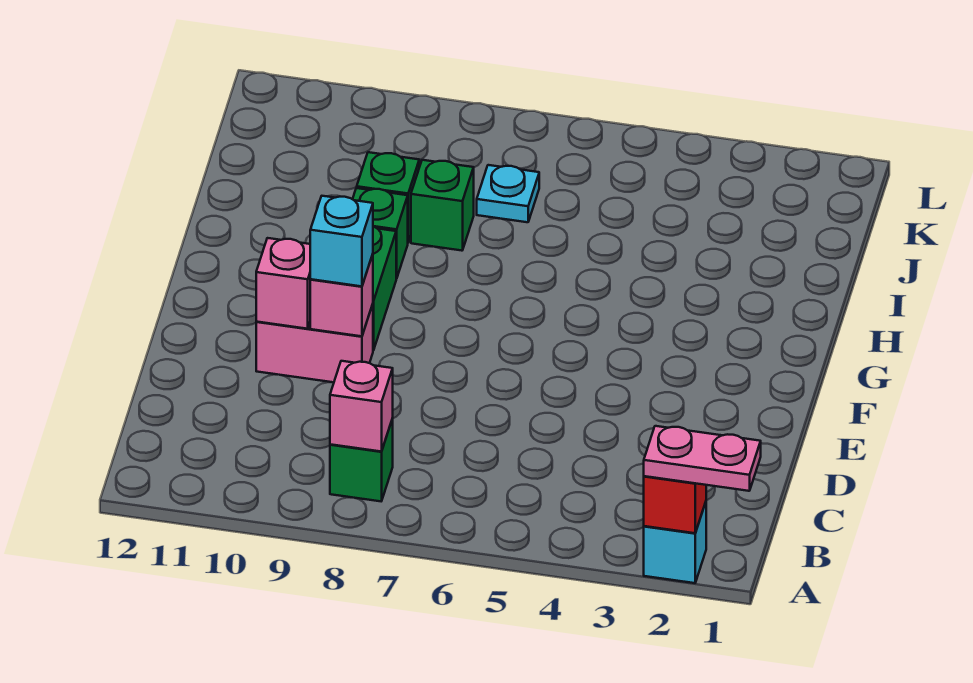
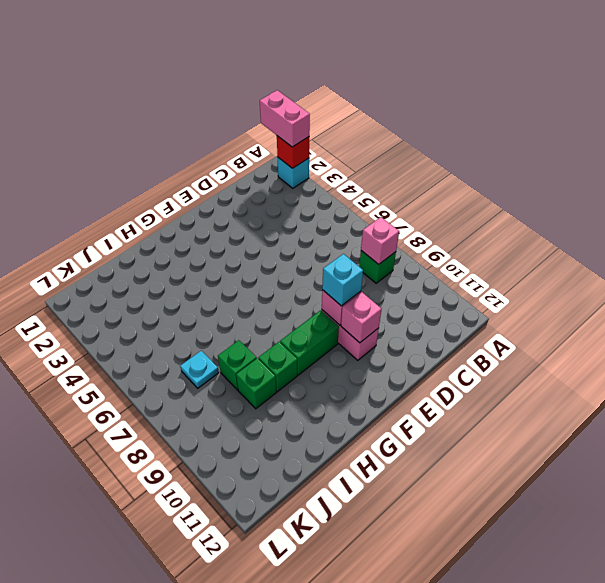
pink 1x2 plate [644,426,761,491] -> pink 1x2 brick [260,90,310,147]

